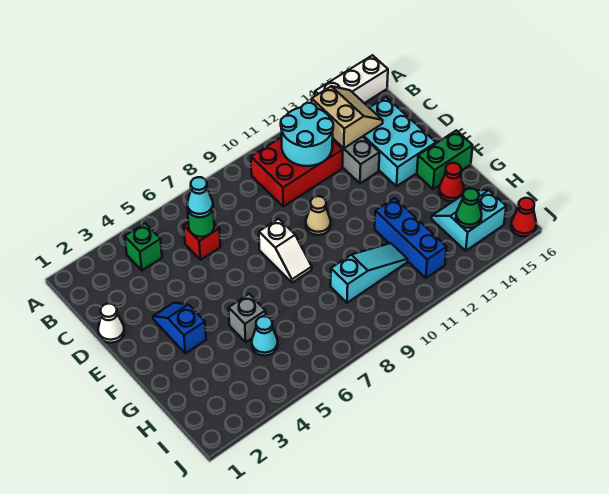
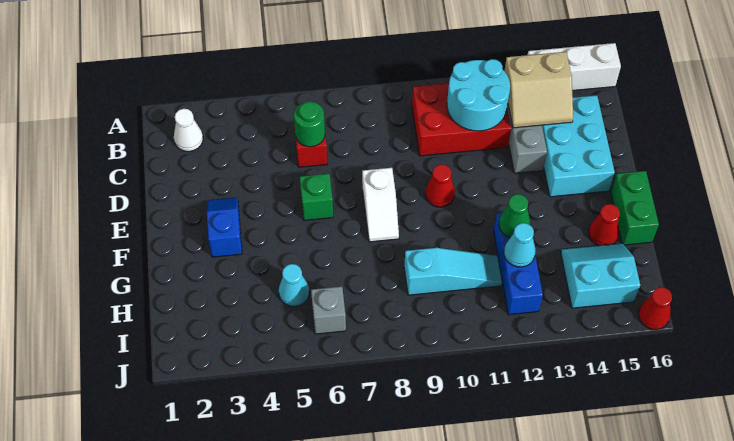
green 1x1 brick [125,223,162,270] -> green 1x1 brick moved to [300,174,333,220]
tan 2x2 slope [312,86,383,148] -> tan 2x2 slope turned to [505,52,573,128]
cyan 1x1 cone [187,177,213,217] -> cyan 1x1 cone moved to [504,223,535,267]
white 1x1 cone [98,304,124,343] -> white 1x1 cone moved to [174,109,203,151]
tan 1x1 cone [306,196,331,235] -> red 1x1 cone [425,164,455,207]
green 1x2 brick [417,130,473,189] -> green 1x2 brick turned to [611,171,659,245]
grey 1x1 brick [229,294,266,342] -> grey 1x1 brick moved to [311,286,346,334]
green 1x1 cone [456,188,482,228] -> green 1x1 cone moved to [499,194,530,238]

